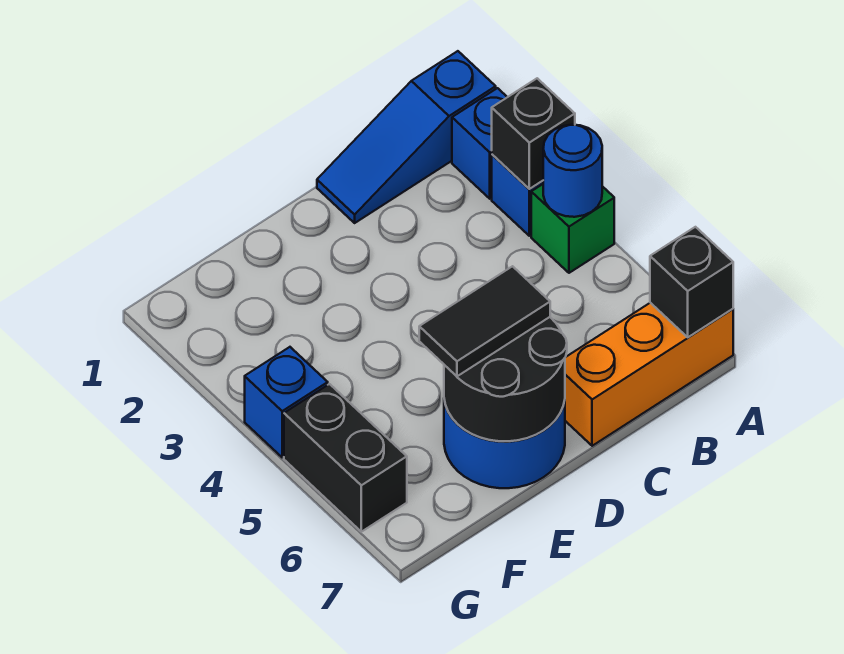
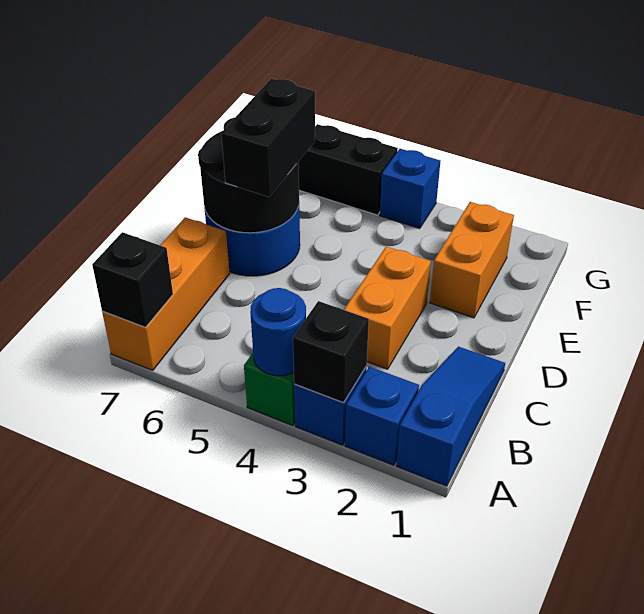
none -> orange 1x2 brick [344,246,431,369]
black 1x2 tile [419,266,550,376] -> black 1x2 brick [221,79,315,197]
none -> orange 1x2 brick [430,202,514,318]

